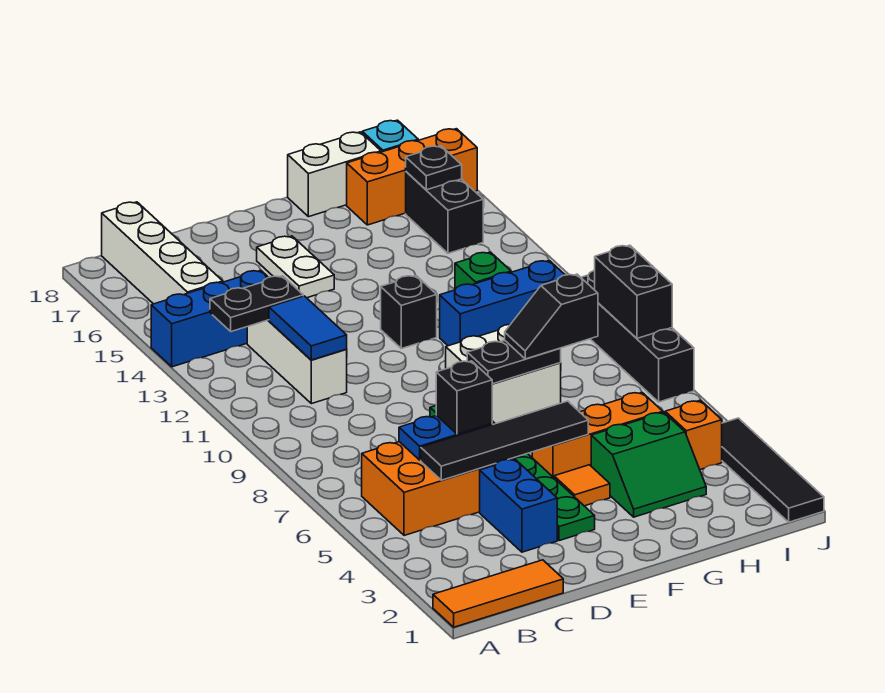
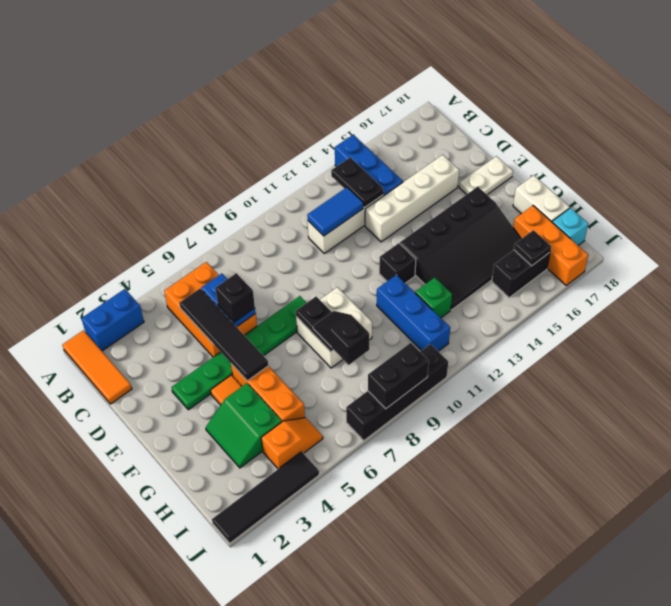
white 1x4 brick [102,202,223,304] -> white 1x4 brick moved to [365,155,459,242]
blue 1x2 brick [480,459,557,552] -> blue 1x2 brick moved to [81,289,144,351]
white 1x2 plate [257,236,334,298] -> white 1x2 plate moved to [459,156,513,195]
none -> black 3x4 slope [400,187,521,310]

